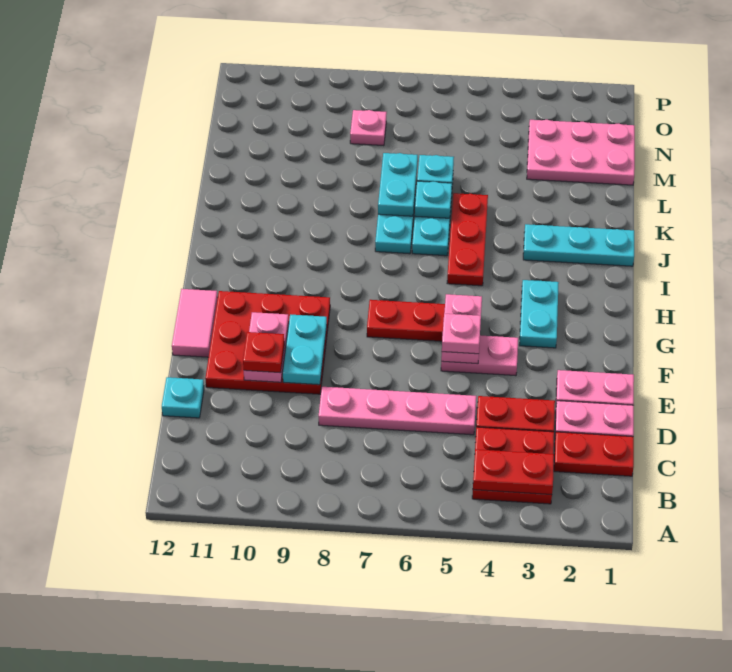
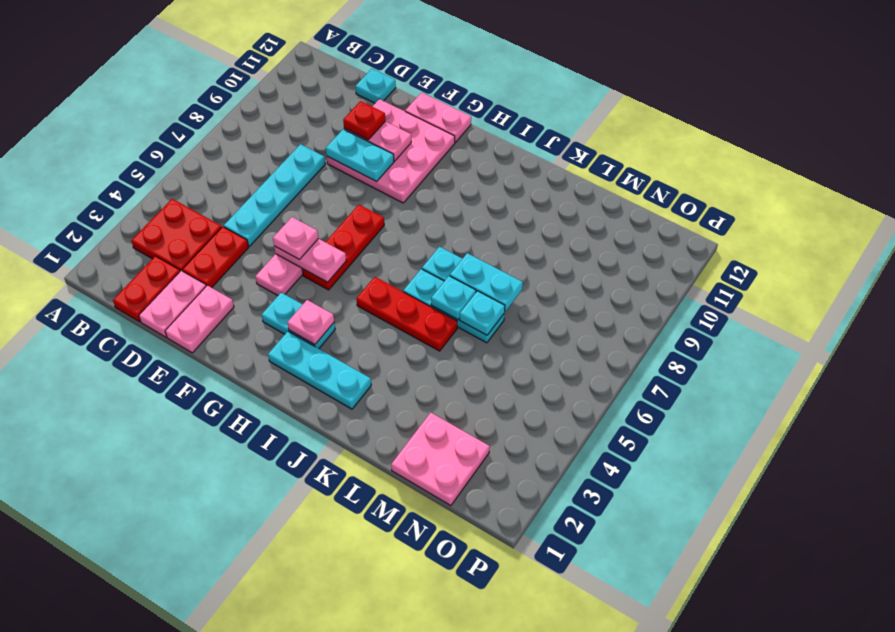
red 1x2 plate [473,449,554,495] -> none
pink 1x4 plate [318,387,476,435] -> cyan 1x4 plate [224,144,325,246]
red 3x3 plate [205,291,330,394] -> pink 3x3 plate [327,99,455,203]
pink 1x2 tile [172,289,218,357] -> pink 1x2 plate [405,93,471,143]
cyan 1x3 plate [523,224,634,266] -> cyan 1x3 plate turned to [268,331,371,409]
pink 2x3 plate [527,120,635,185] -> pink 2x2 plate [391,413,490,506]
pink 1x1 plate [350,110,387,146] -> pink 1x1 plate moved to [288,300,334,345]

